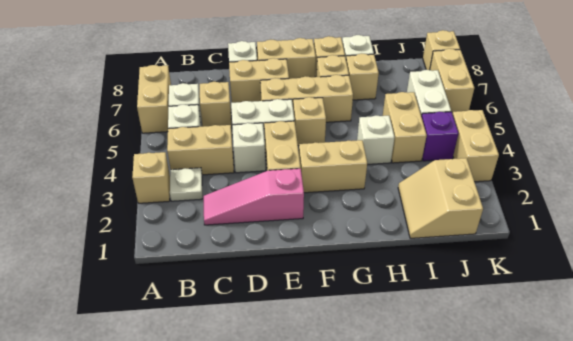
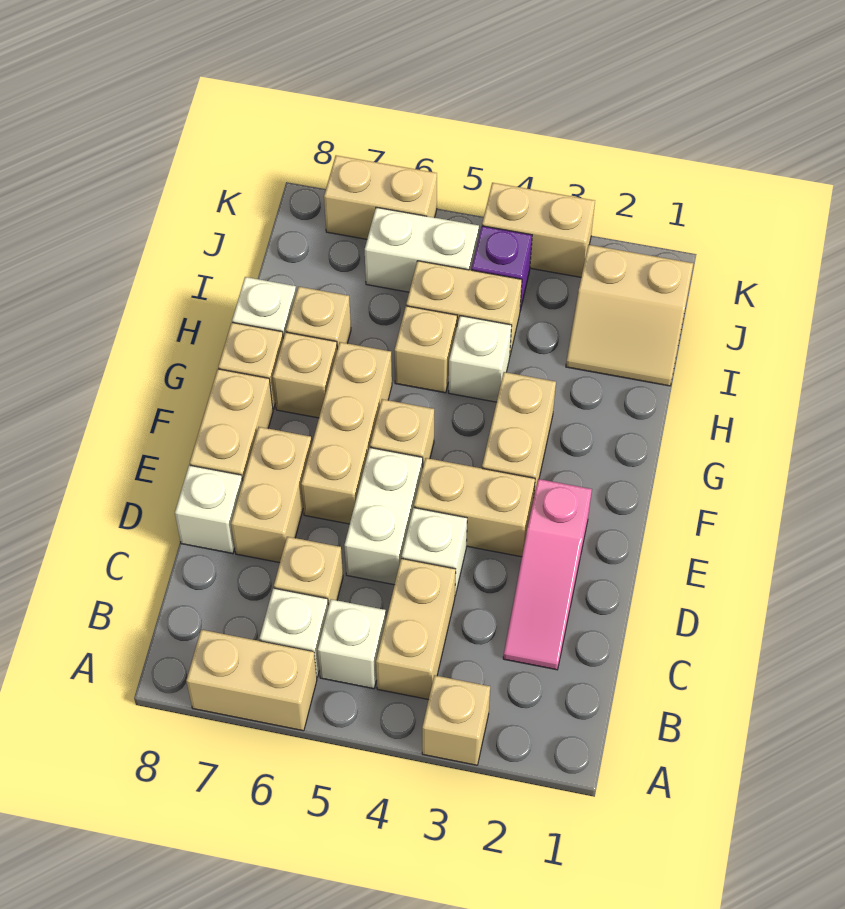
white 1x1 plate [170,168,202,201] -> none
tan 1x1 brick [423,30,460,70] -> tan 1x1 brick moved to [394,306,457,393]

